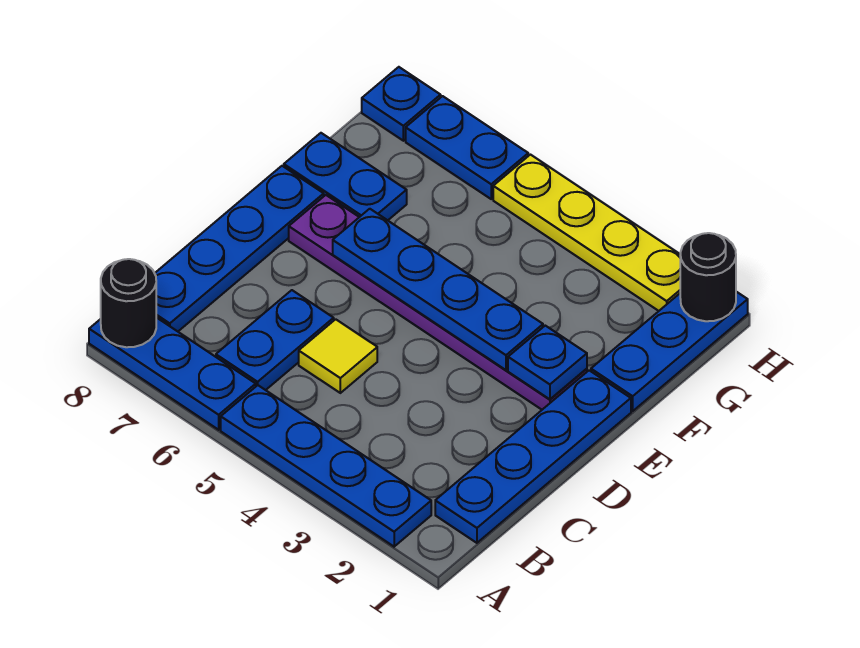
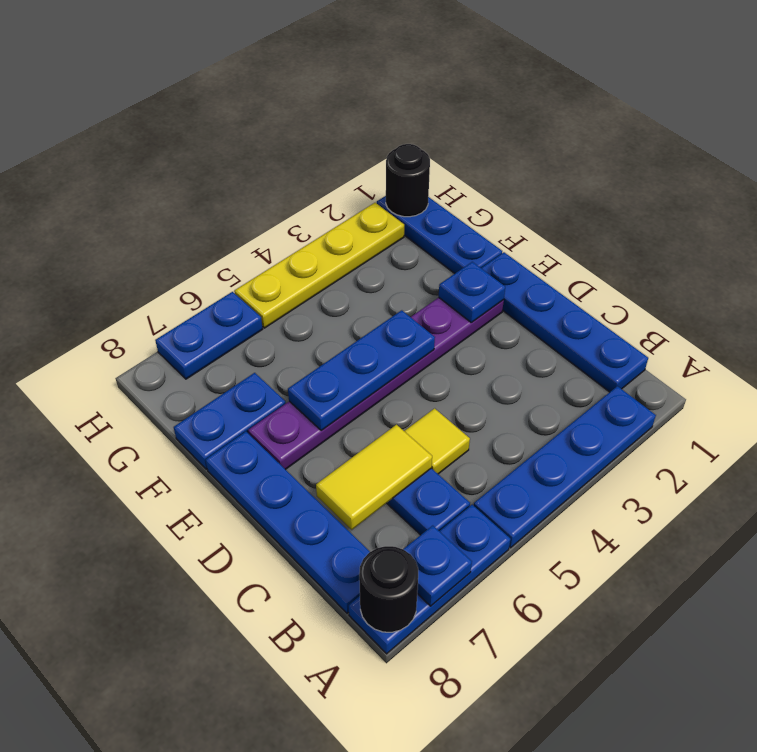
none -> yellow 1x2 tile [316,425,432,530]
blue 1x4 plate [333,209,543,370] -> blue 1x3 plate [288,310,435,431]
blue 1x1 plate [362,67,441,141] -> blue 1x1 plate moved to [403,526,472,606]

